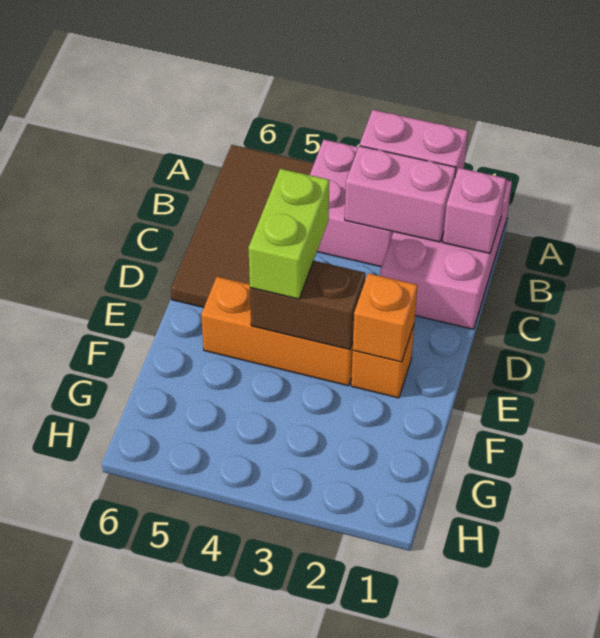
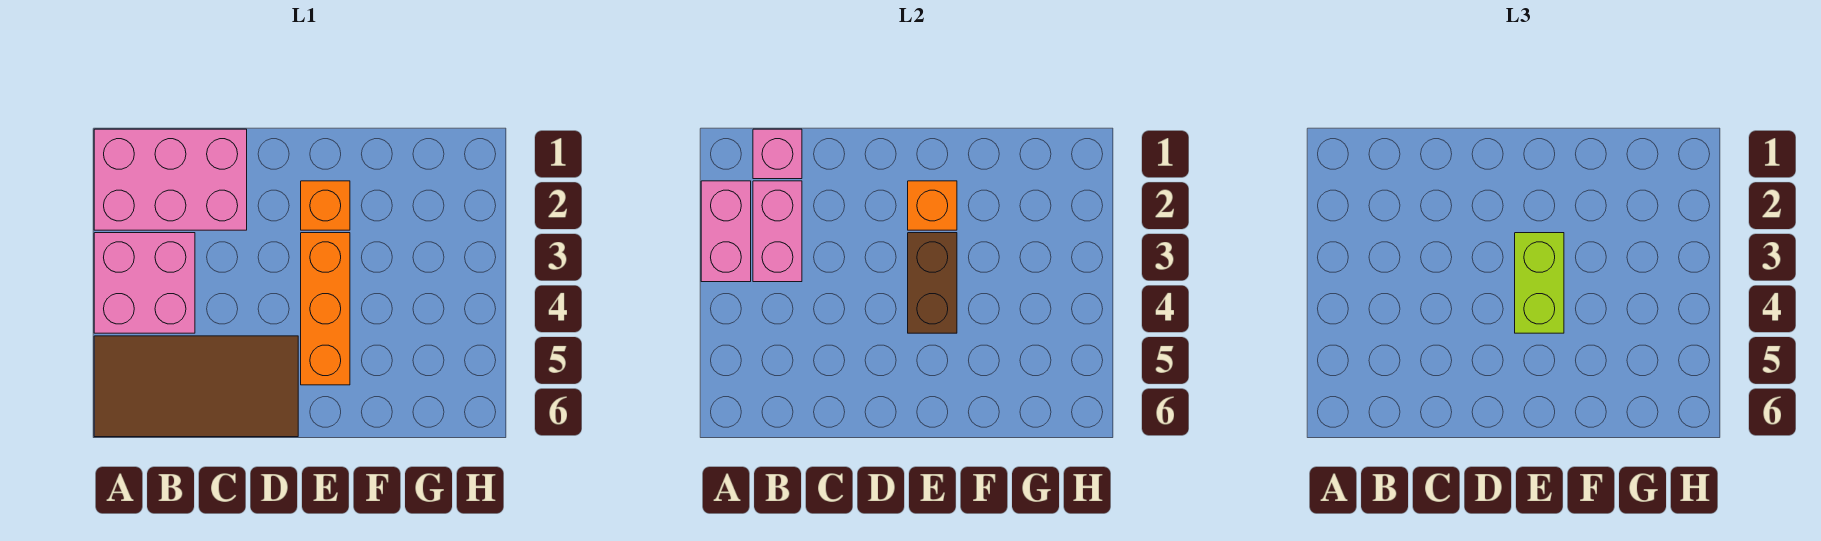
lime 1x2 brick [248,169,329,299] -> lime 1x2 brick turned to [1515,233,1564,333]

